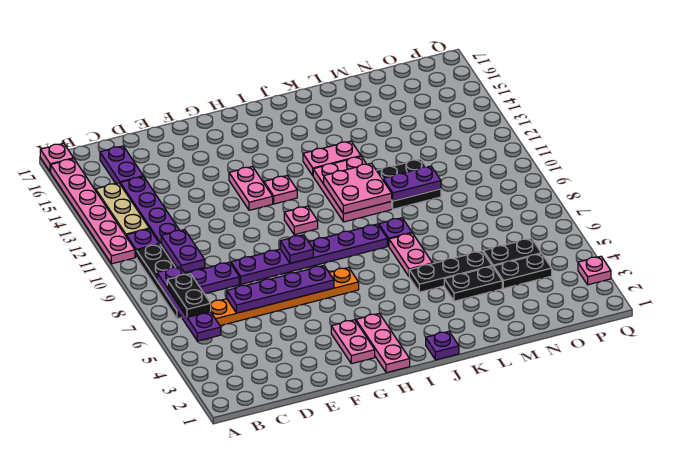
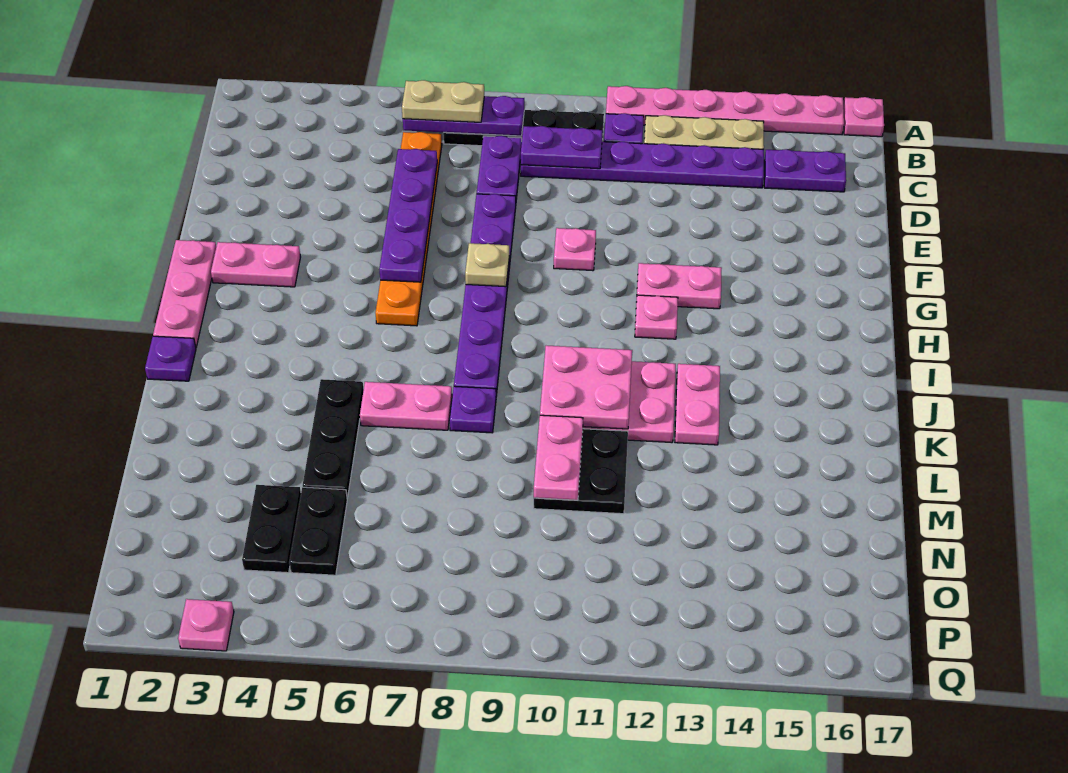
purple 1x4 plate [157,267,221,341] -> purple 1x3 plate [403,96,524,136]
black 1x2 plate [167,273,211,317] -> tan 1x2 plate [402,80,484,122]
purple 1x1 plate [280,235,313,263] -> tan 1x1 plate [465,243,509,287]
pink 1x3 plate [356,314,410,373] -> pink 1x3 plate turned to [153,240,216,347]
pink 1x1 plate [284,206,318,235] -> pink 1x1 plate moved to [554,228,596,271]
black 1x2 plate [444,266,502,301] -> none
purple 1x2 plate [383,166,441,201] -> pink 1x2 plate [534,415,583,500]

